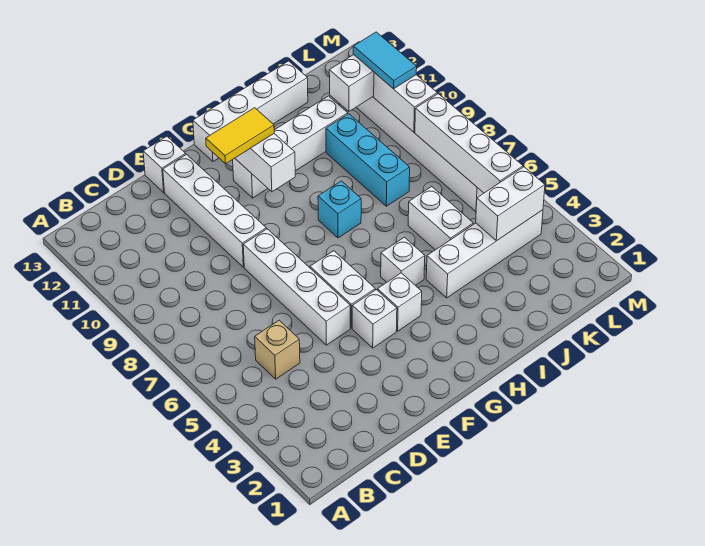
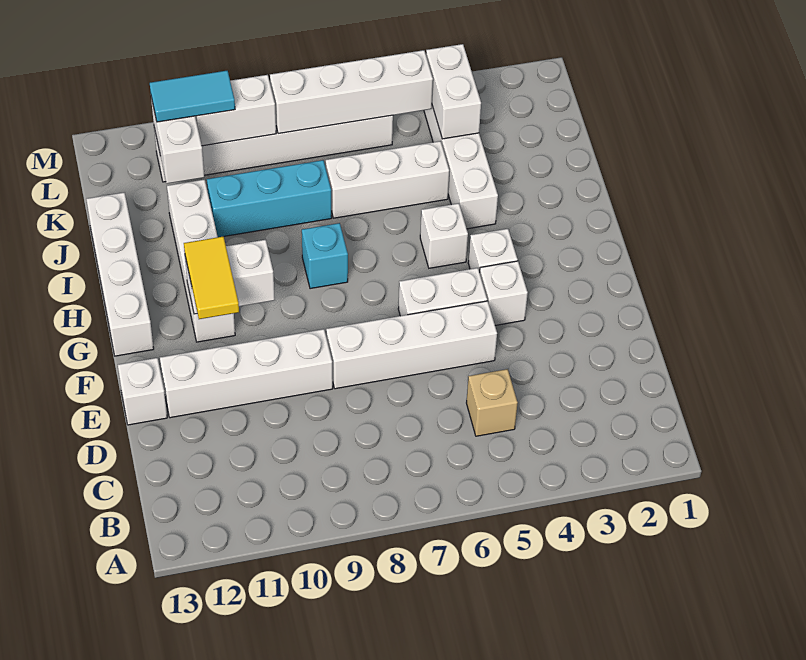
white 1x2 brick [408,187,473,250] -> white 1x3 brick [326,141,449,218]

